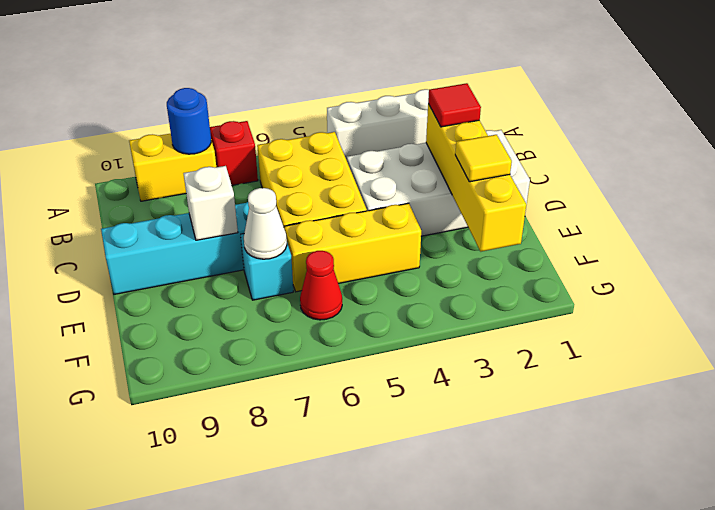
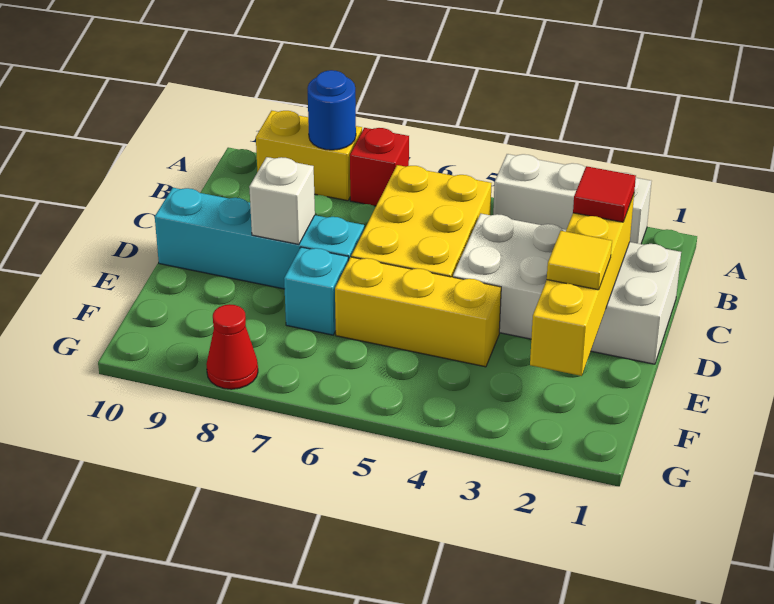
white 1x1 cone [244,188,287,259] -> none
red 1x1 cone [300,251,342,320] -> red 1x1 cone moved to [206,304,258,389]

